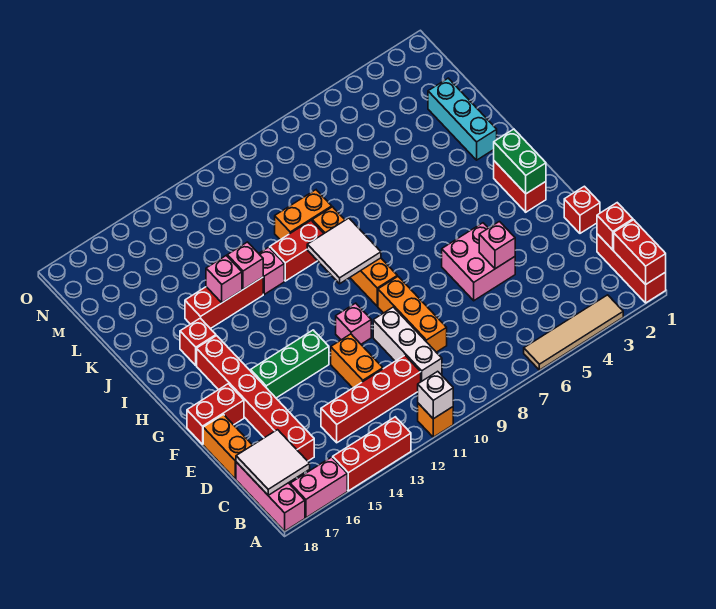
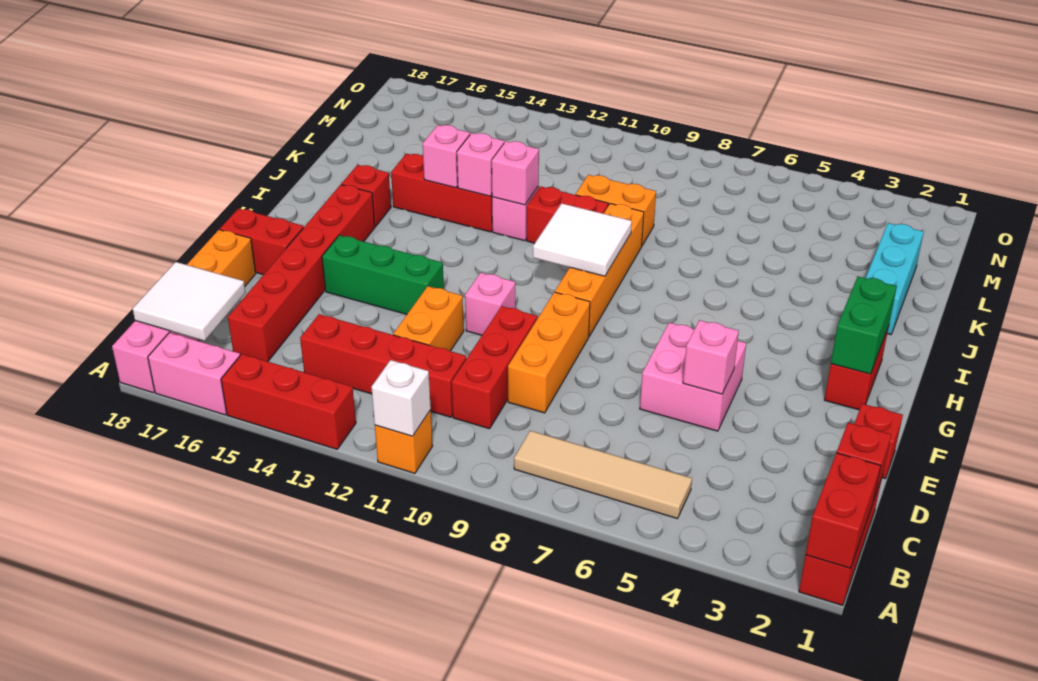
tan 1x4 tile [524,295,623,370] -> tan 1x4 tile moved to [514,431,692,519]
white 1x3 brick [373,307,442,382] -> red 1x3 brick [452,306,537,429]
none -> pink 1x1 brick [492,141,539,205]

